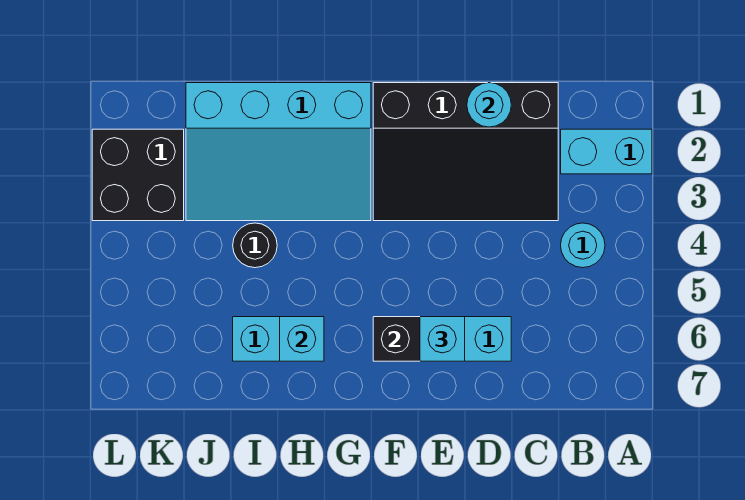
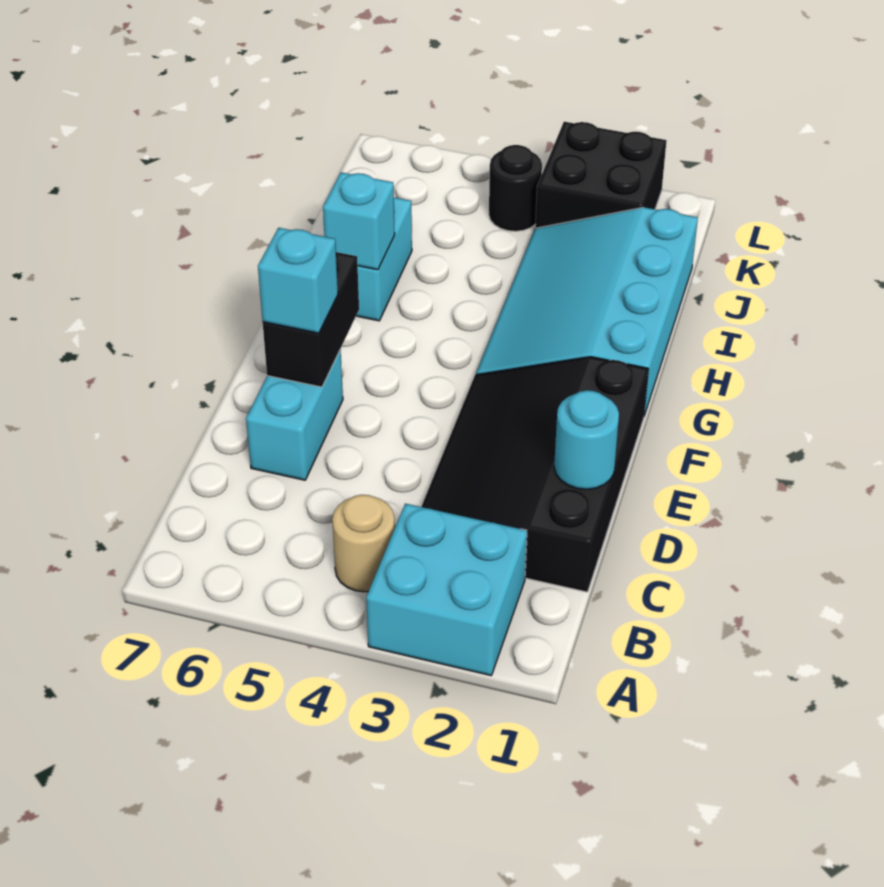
cyan 1x2 brick [561,129,652,174] -> cyan 2x2 brick [366,504,527,675]
cyan 1x1 round brick [561,223,605,268] -> tan 1x1 round brick [332,495,395,592]
black 1x1 round brick [233,223,277,268] -> black 1x1 round brick moved to [489,145,542,231]

